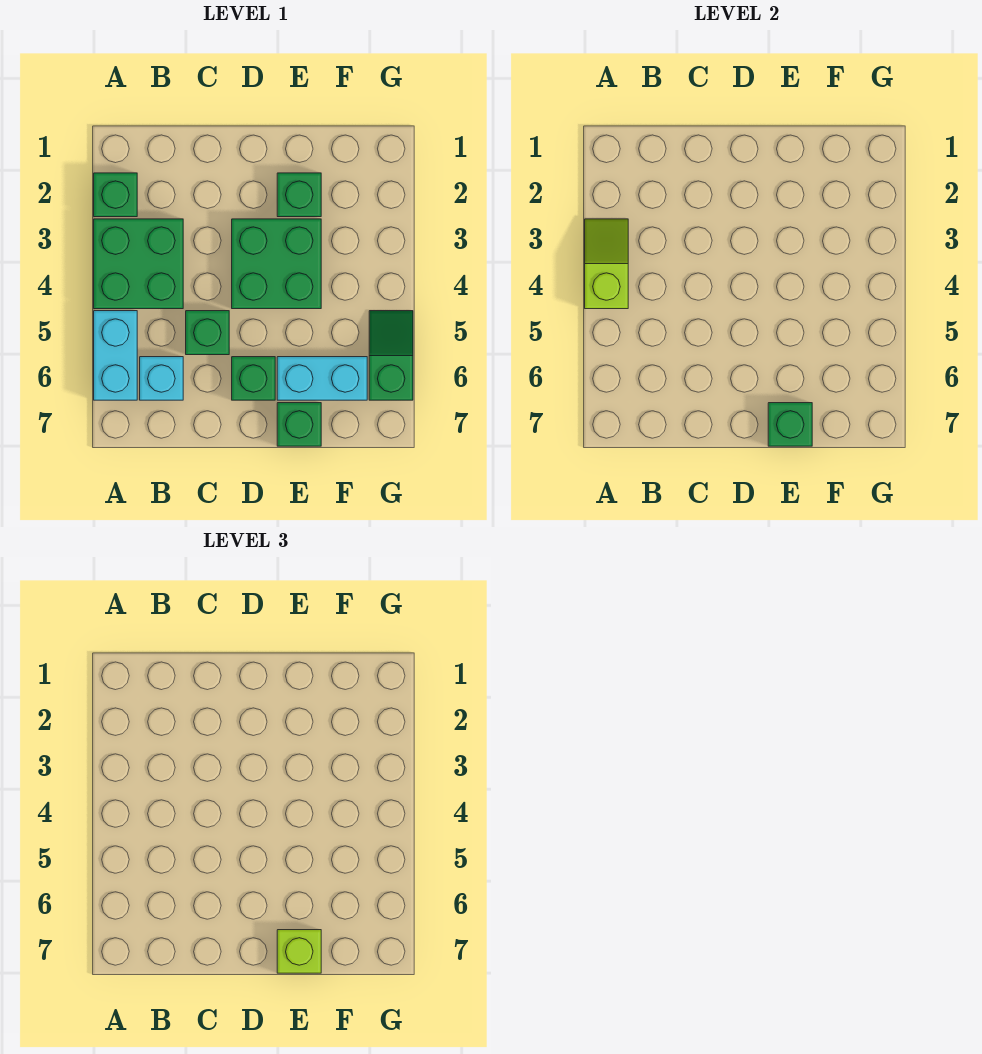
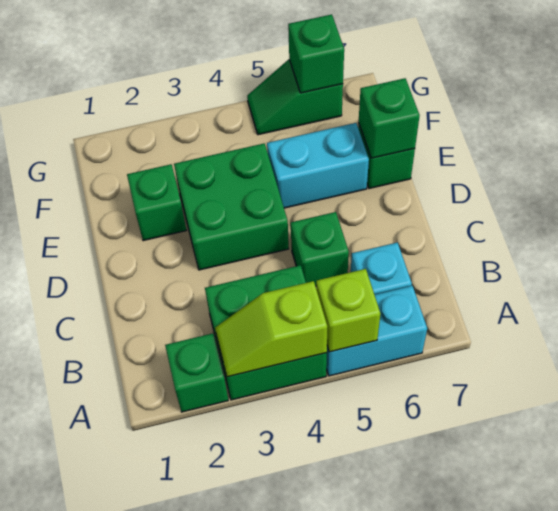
green 1x1 brick [232,357,275,400] -> green 1x1 brick moved to [288,14,344,93]
cyan 1x2 brick [277,357,367,400] -> cyan 1x2 brick turned to [267,123,369,208]
lime 1x1 brick [277,930,321,973] -> lime 1x1 brick moved to [316,269,380,352]

